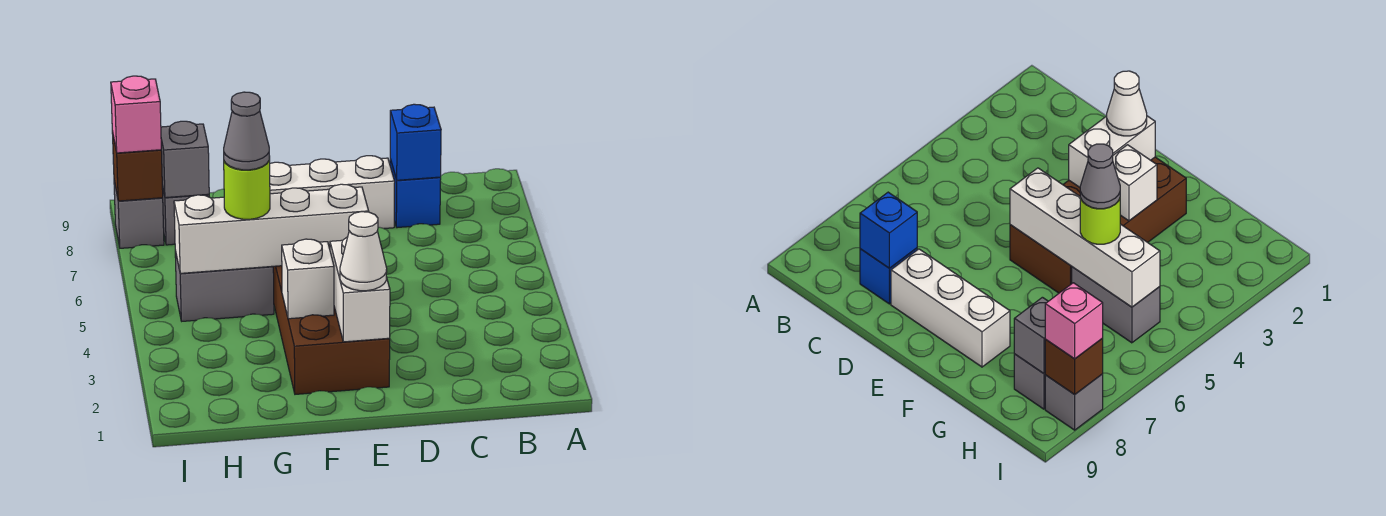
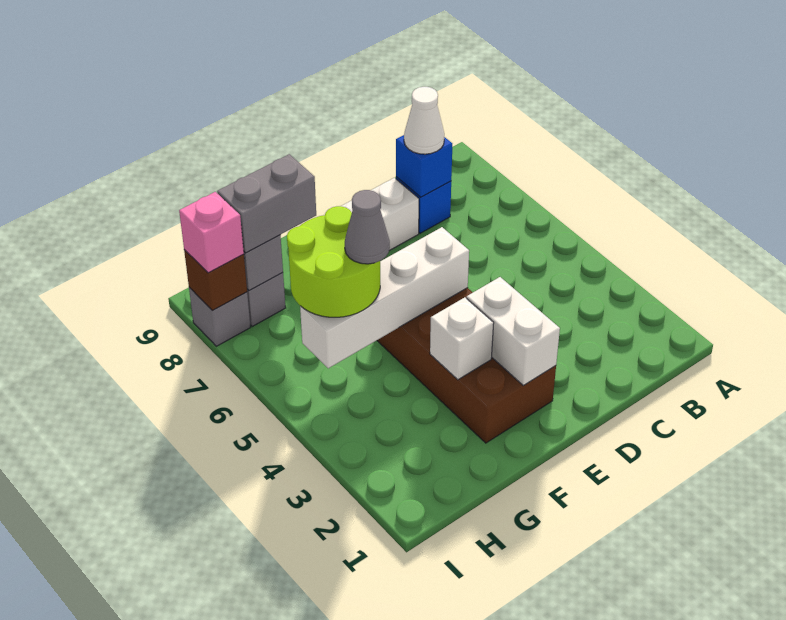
white 1x1 cone [340,212,387,291] -> white 1x1 cone moved to [404,87,444,154]
grey 1x2 brick [175,251,274,321] -> grey 1x2 brick moved to [217,154,316,253]
lime 1x1 round brick [224,157,270,219] -> lime 2x2 round brick [287,206,380,317]

